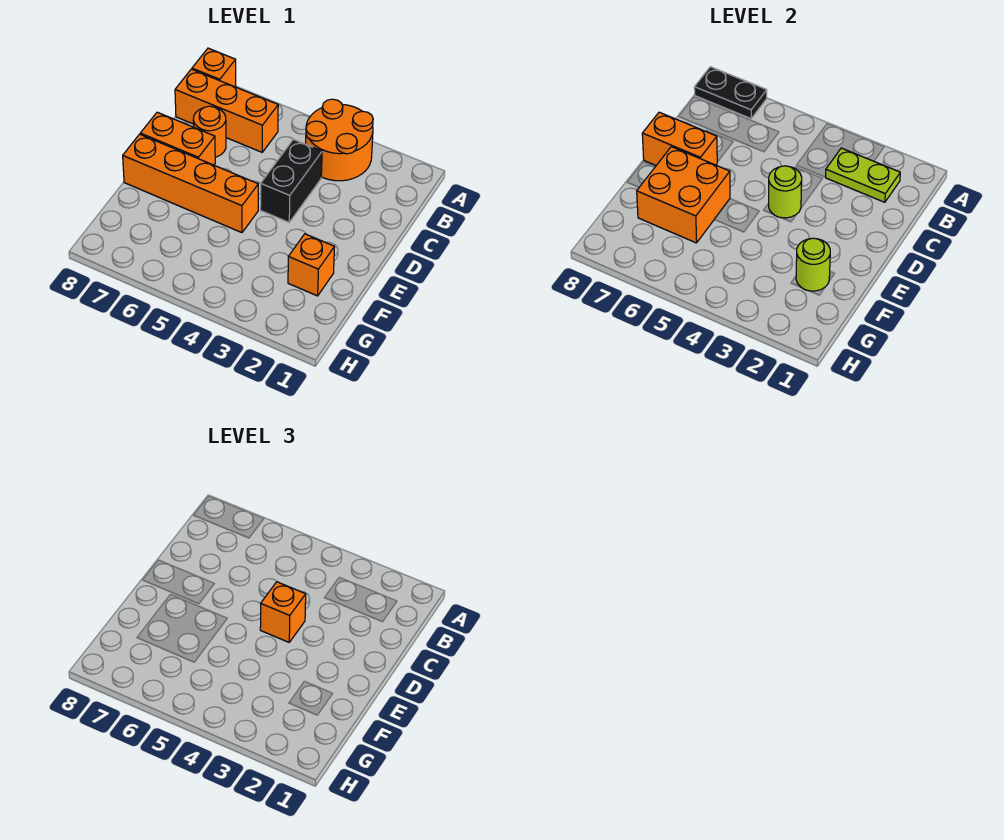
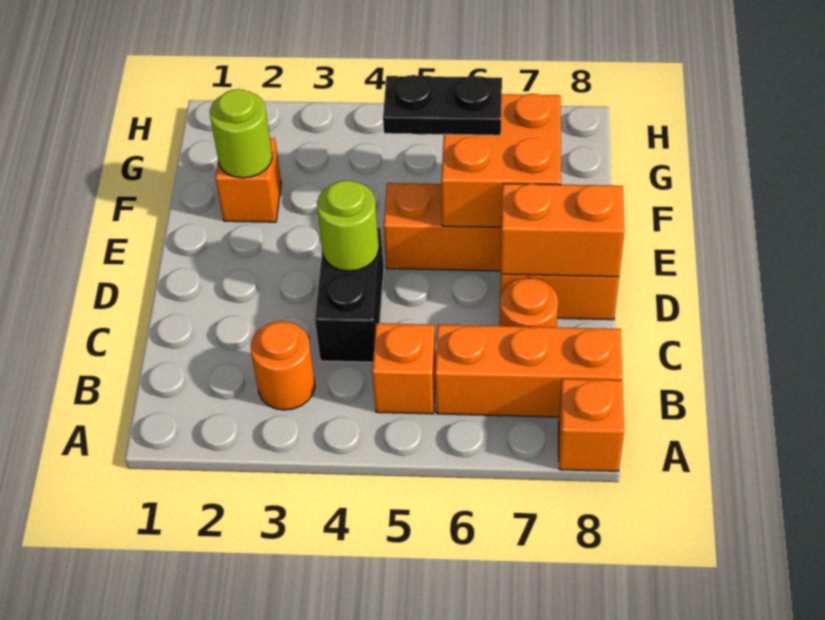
orange 2x2 round brick [306,99,373,181] -> orange 1x1 round brick [251,321,315,410]
black 1x2 plate [694,67,767,118] -> black 1x2 plate moved to [383,75,502,135]
lime 1x2 plate [826,148,900,202] -> none
orange 1x1 brick [260,582,306,642] -> orange 1x1 brick moved to [372,323,436,414]

